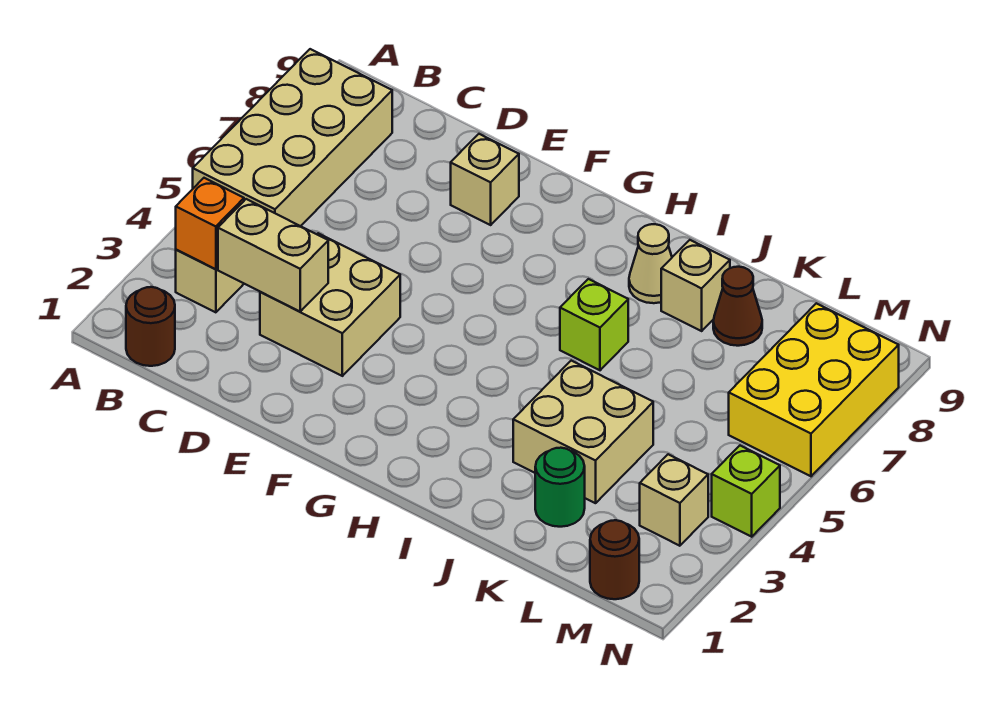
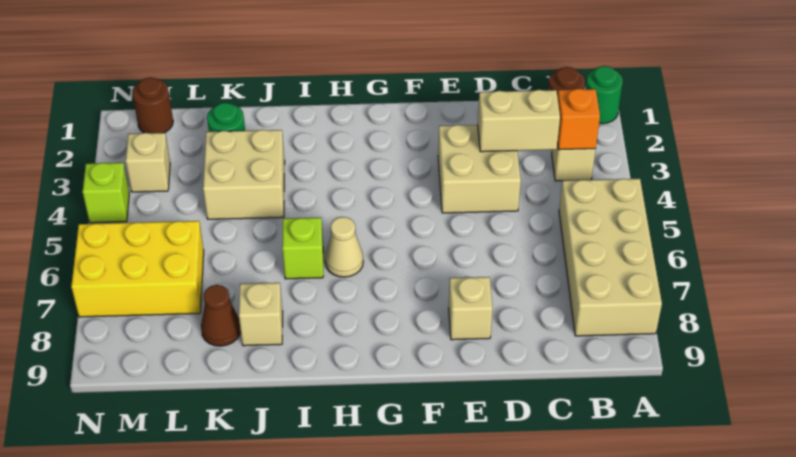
none -> green 1x1 round brick [586,66,623,124]
tan 1x1 cone [629,224,672,303] -> tan 1x1 cone moved to [325,217,363,277]
yellow 2x3 brick [729,303,899,476] -> yellow 2x3 brick turned to [71,221,204,317]

